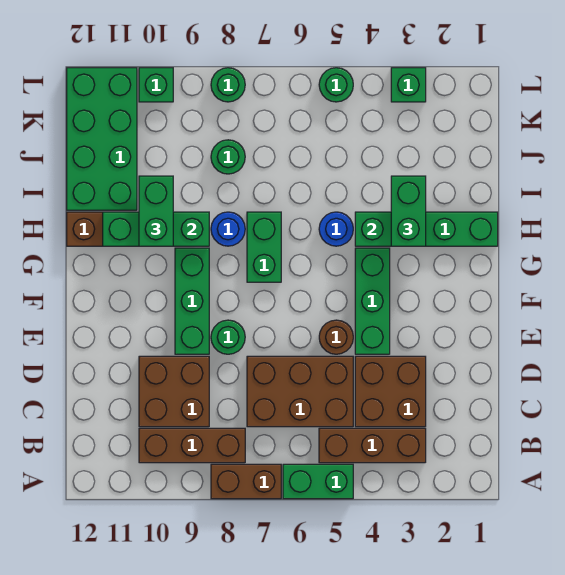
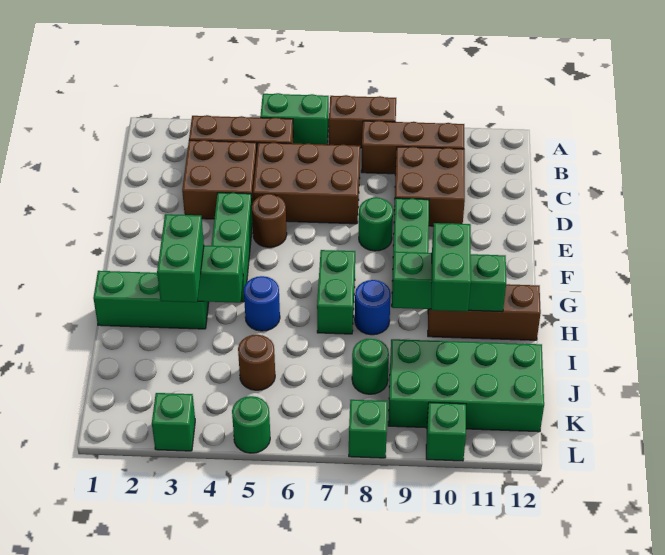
green 2x4 brick [67,68,137,210] -> green 2x4 brick turned to [388,339,544,432]
none -> brown 1x1 round brick [238,335,275,390]
green 1x1 round brick [211,68,245,102] -> green 1x1 brick [349,400,388,458]

